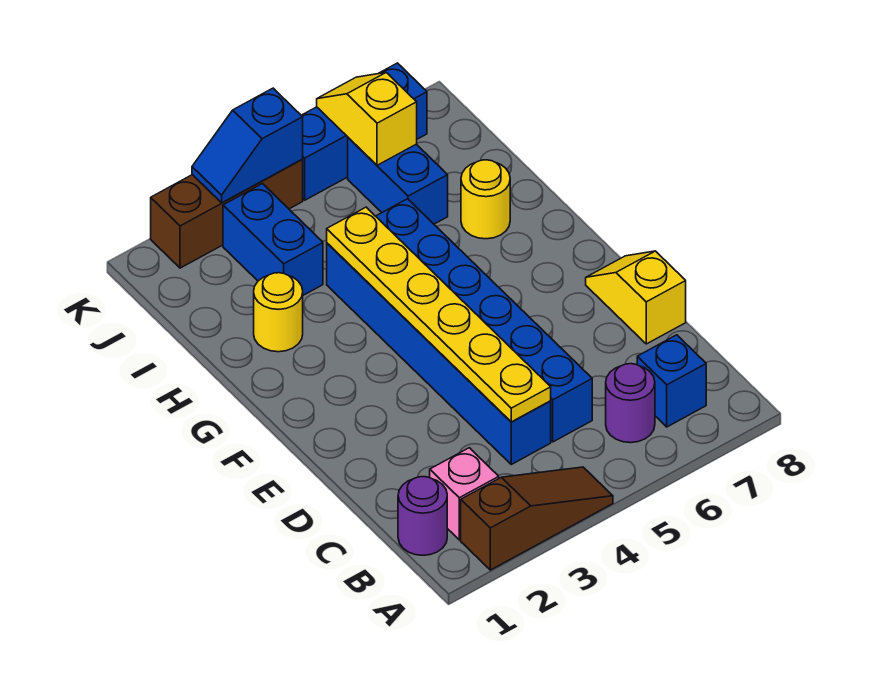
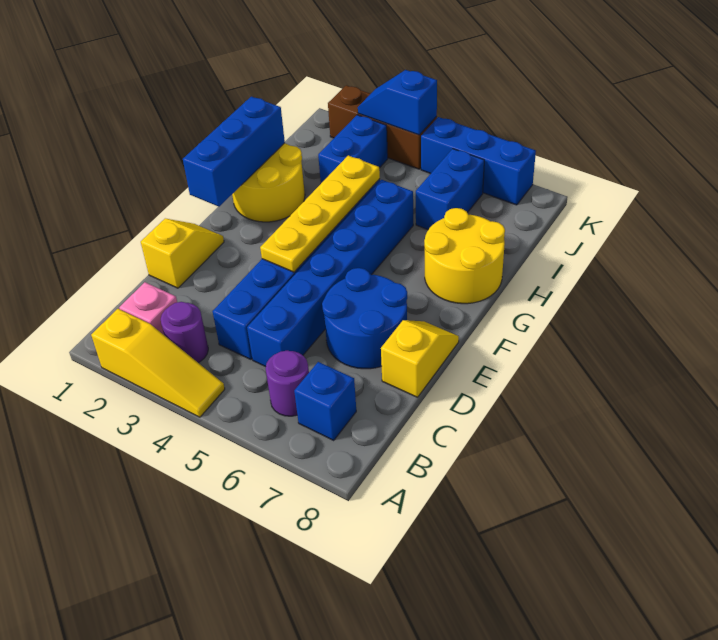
brown 1x3 slope [461,467,613,570] -> yellow 1x3 slope [91,309,225,417]
purple 1x1 round brick [398,477,447,555] -> purple 1x1 round brick moved to [161,302,208,363]
yellow 1x6 plate [327,207,551,422] -> yellow 1x4 plate [260,155,380,272]
none -> blue 2x2 round brick [322,268,407,369]
none -> blue 1x3 brick [183,97,285,207]
yellow 1x1 round brick [254,273,303,352] -> yellow 2x2 round brick [232,143,305,222]
yellow 1x1 round brick [461,160,510,239] -> yellow 2x2 round brick [424,208,505,304]
yellow 1x2 slope [317,73,417,165] -> yellow 1x2 slope moved to [141,219,224,288]

